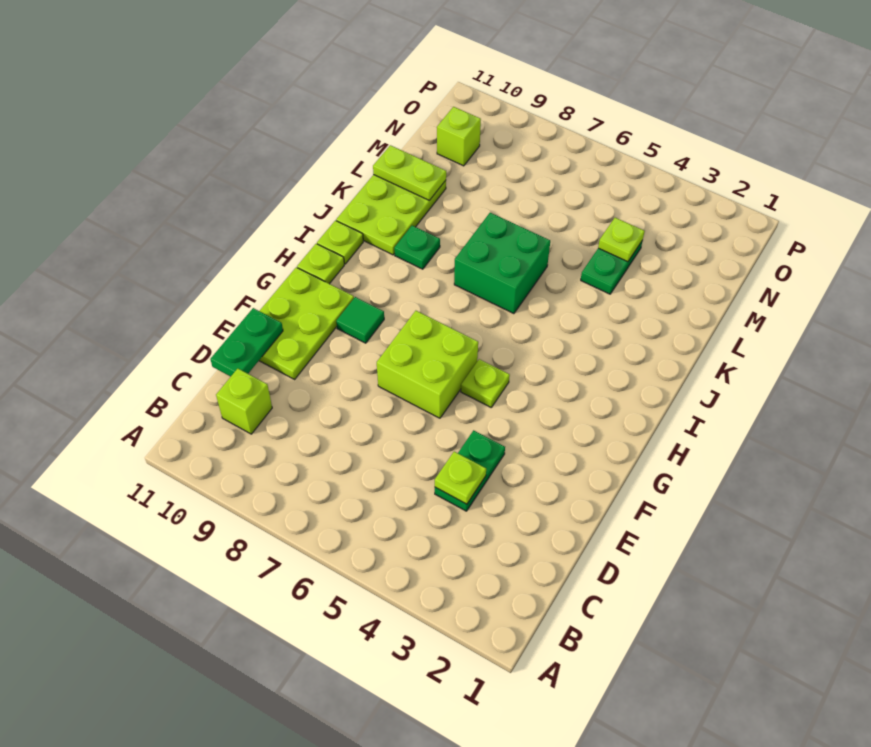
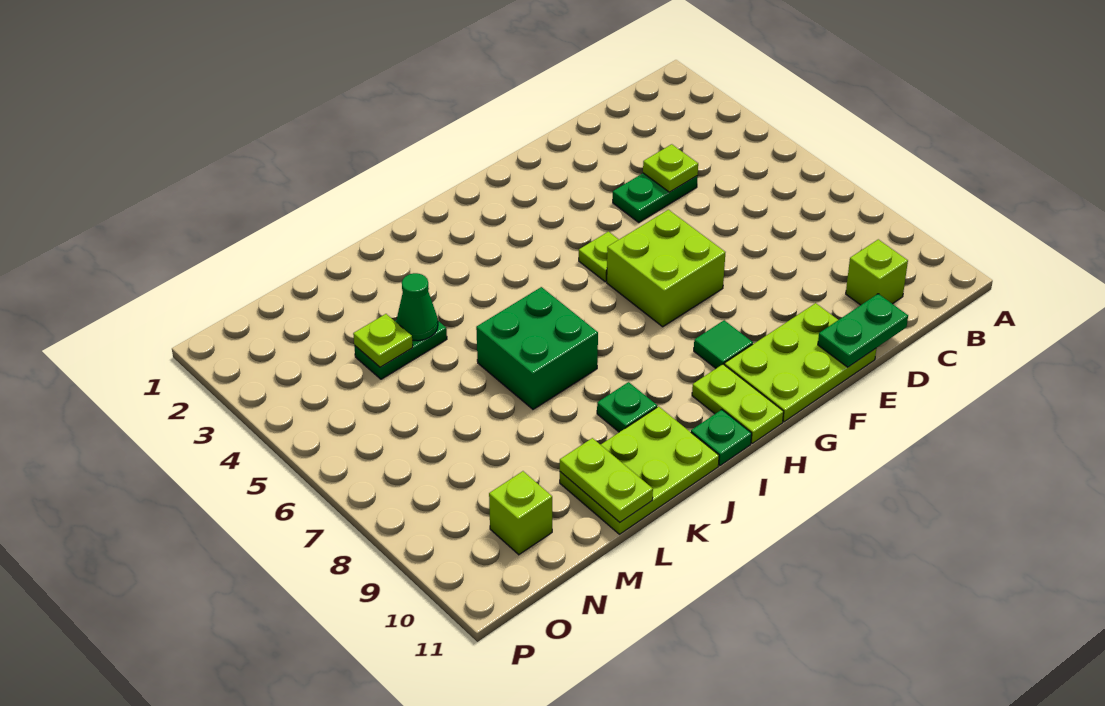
lime 1x1 plate [297,244,344,284] -> lime 1x2 plate [692,364,784,443]
lime 1x1 plate [317,221,363,264] -> green 1x1 plate [691,410,752,466]
none -> green 1x1 cone [396,273,438,341]

